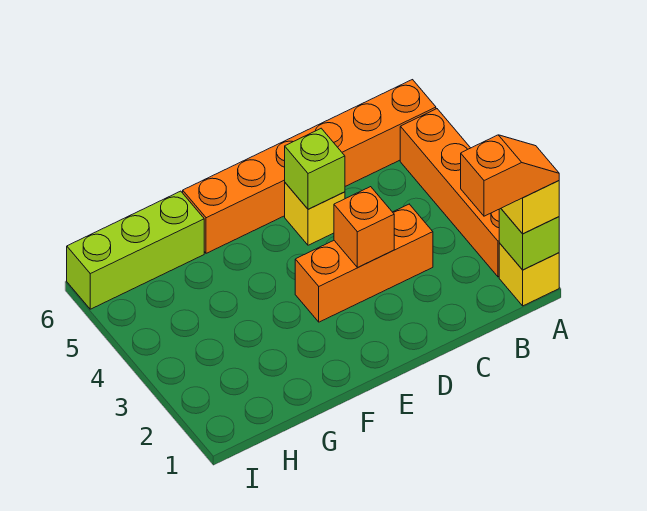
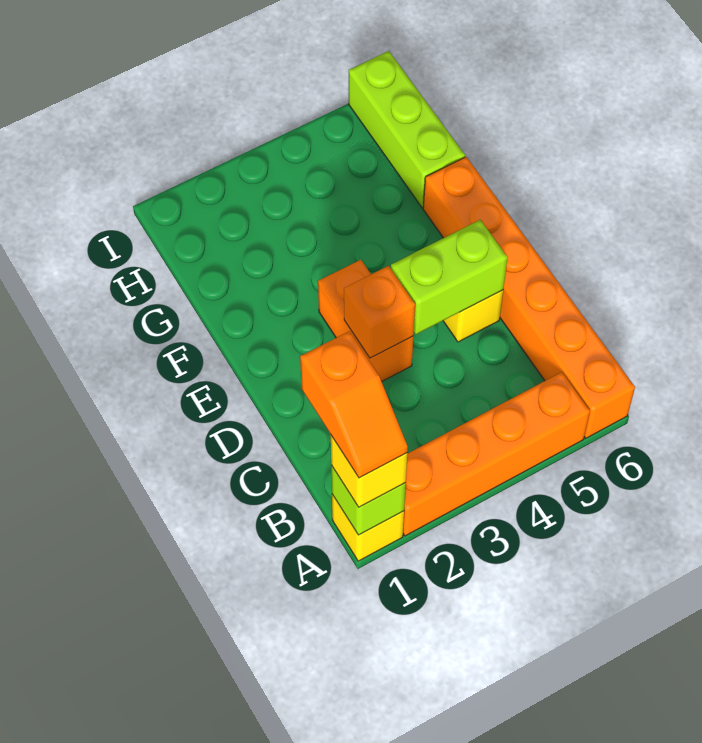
orange 1x3 brick [295,204,433,322] -> orange 1x2 brick [318,260,413,382]
lime 1x1 brick [285,128,345,209] -> lime 1x2 brick [391,220,508,334]

